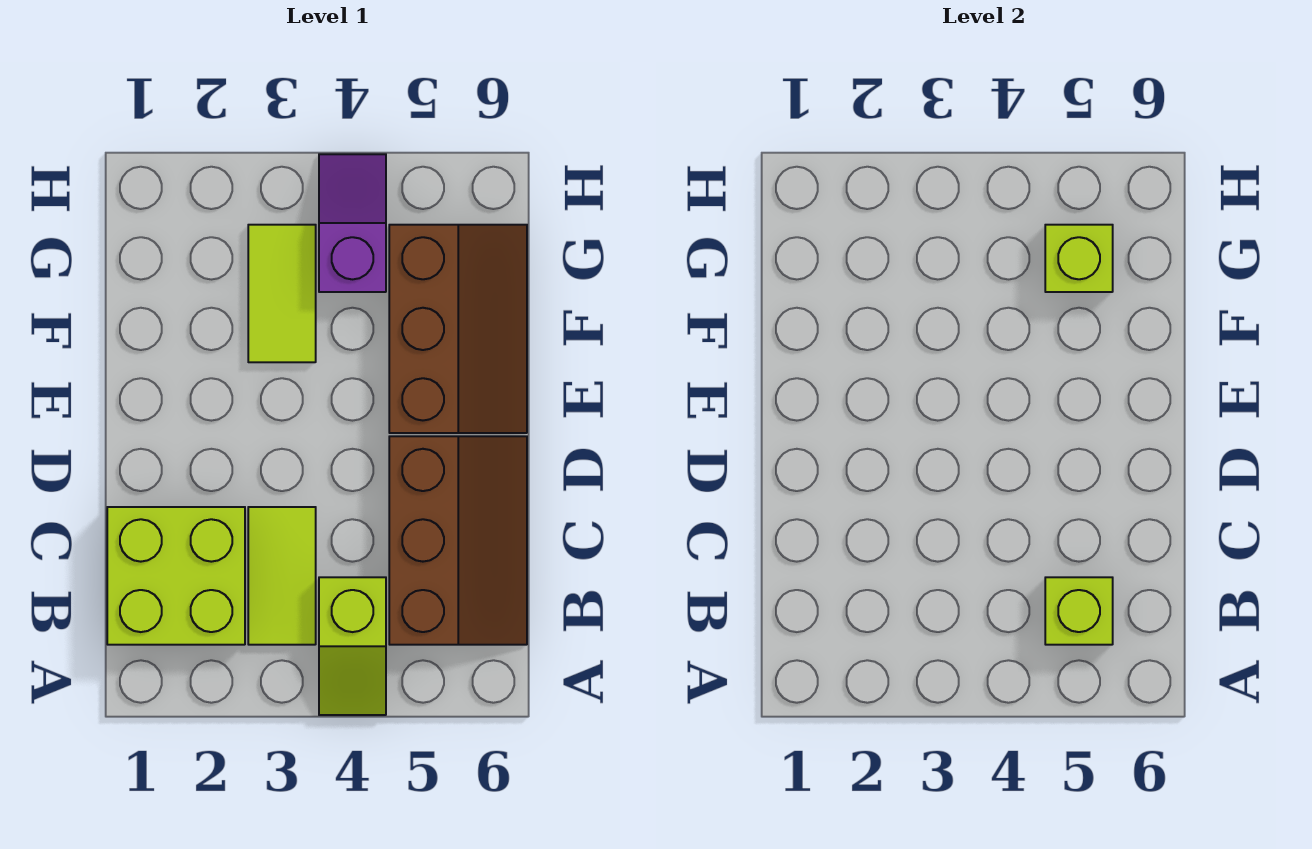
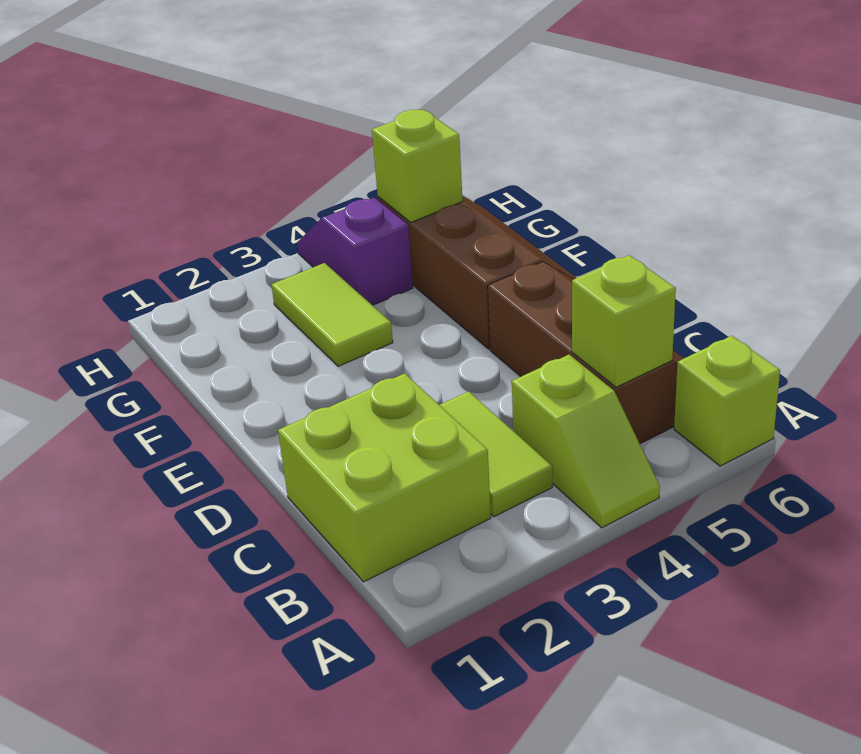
none -> lime 1x1 brick [674,336,780,466]

